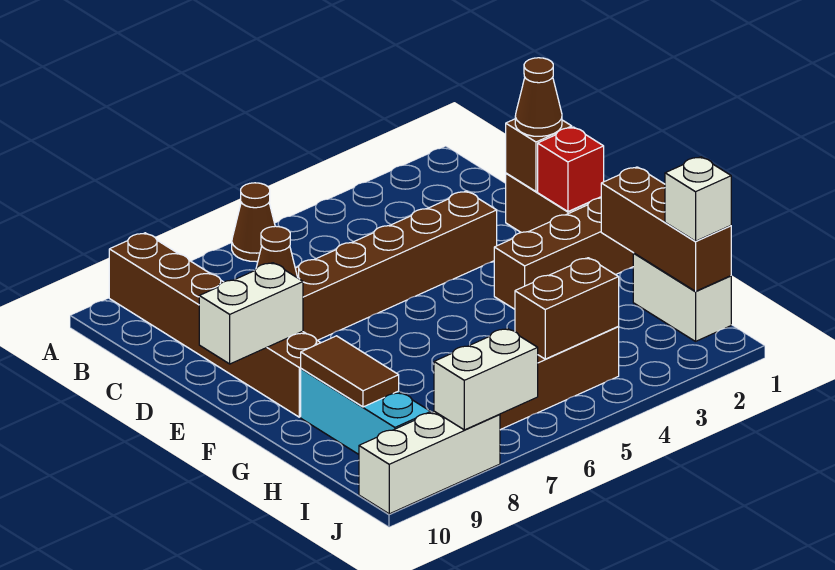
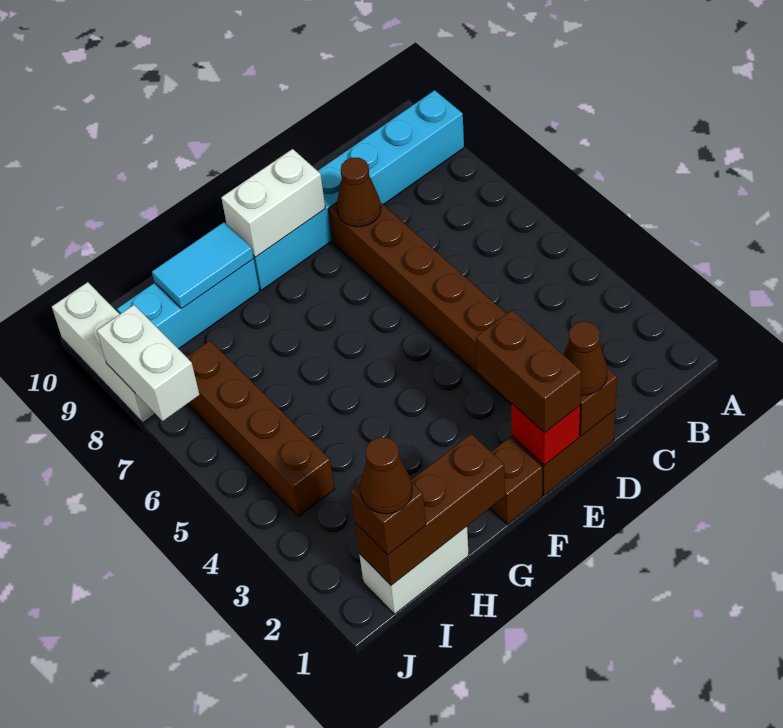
brown 1x1 cone [232,183,275,262] -> brown 1x1 cone moved to [360,437,412,514]
brown 1x6 brick [109,233,321,417] -> cyan 1x6 brick [253,90,464,290]
white 1x2 brick [199,263,303,364] -> white 1x2 brick turned to [221,149,325,257]
brown 1x3 brick [494,198,633,309] -> brown 1x1 brick [490,437,542,525]
brown 1x2 tile [301,336,399,407] -> cyan 1x2 tile [152,222,254,309]
white 1x1 brick [665,157,731,241] -> brown 1x1 brick [350,483,426,555]
brown 1x2 brick [515,258,619,359] -> brown 1x2 brick moved to [476,310,581,433]

